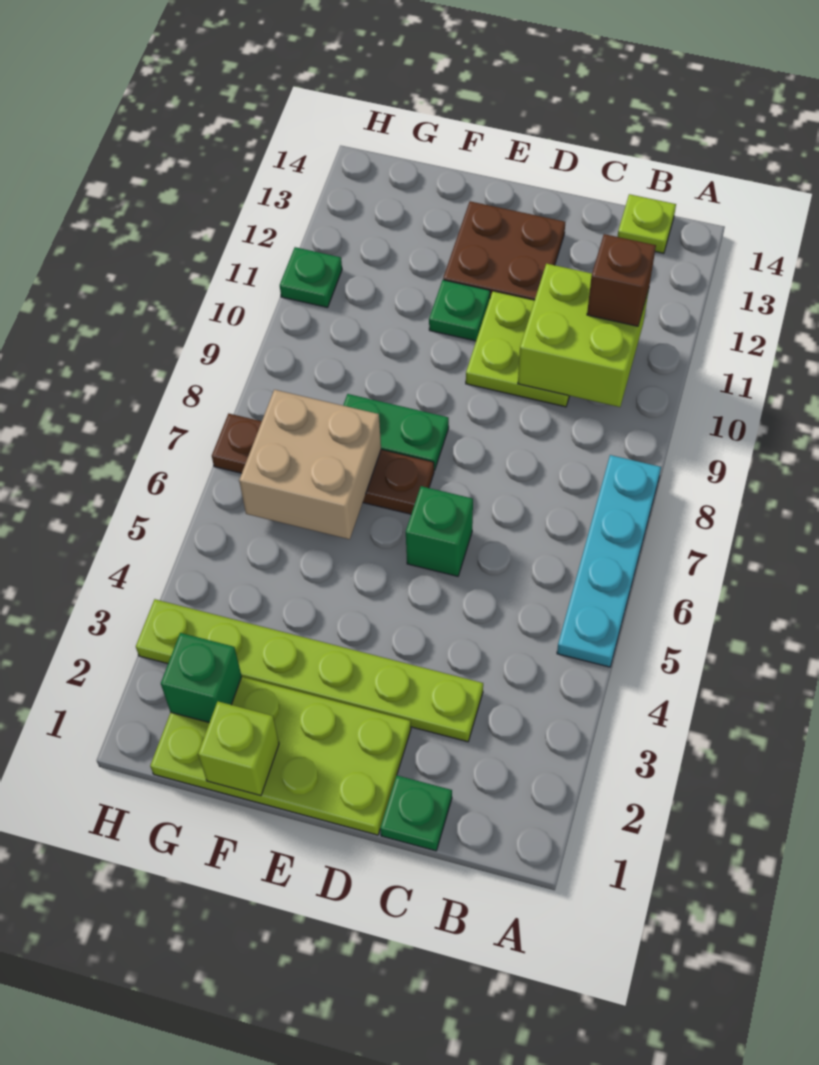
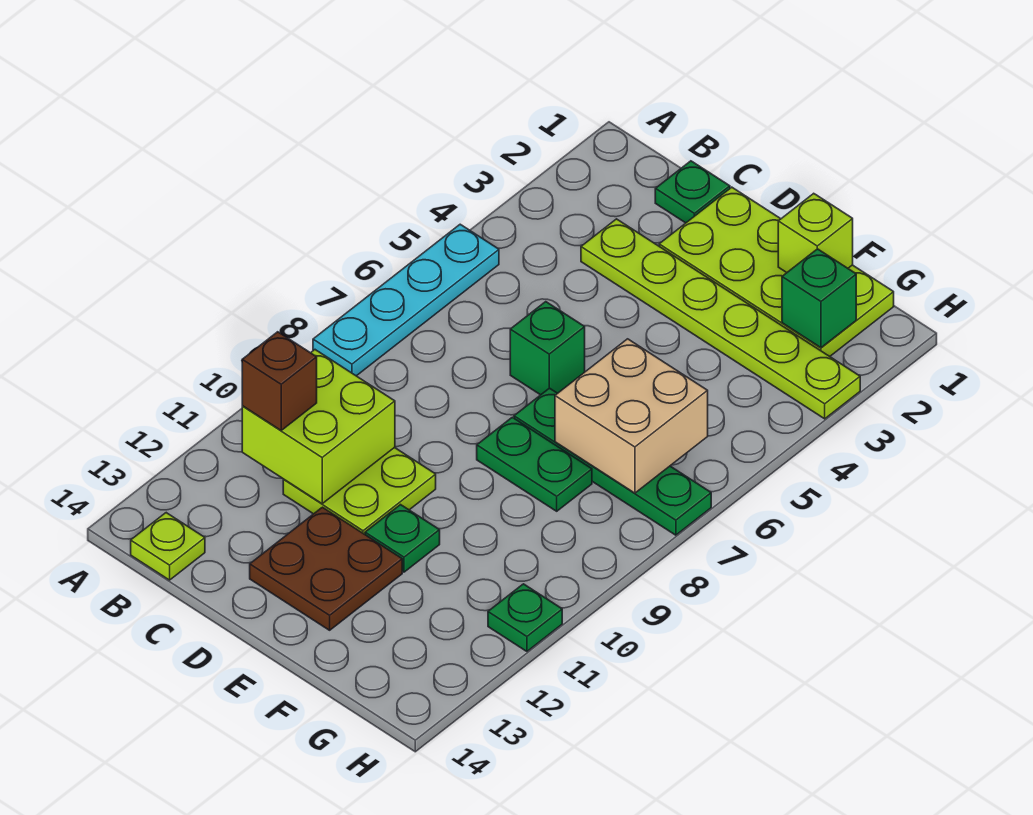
brown 1x4 plate [212,414,434,514] -> green 1x4 plate [514,388,711,535]

